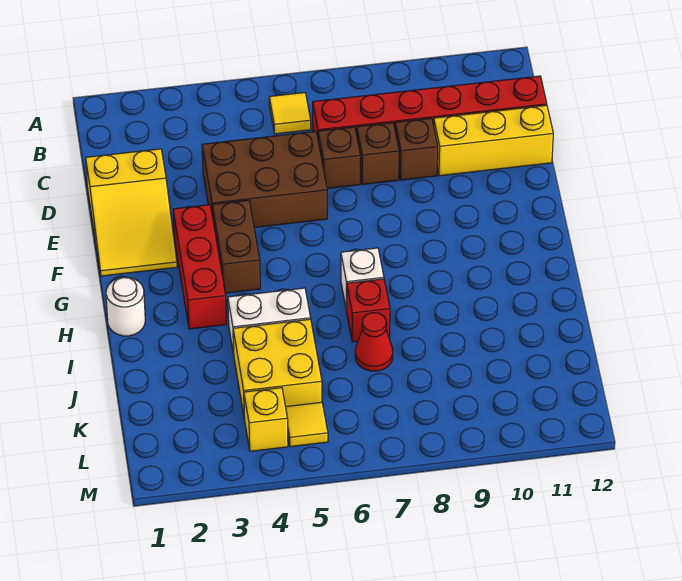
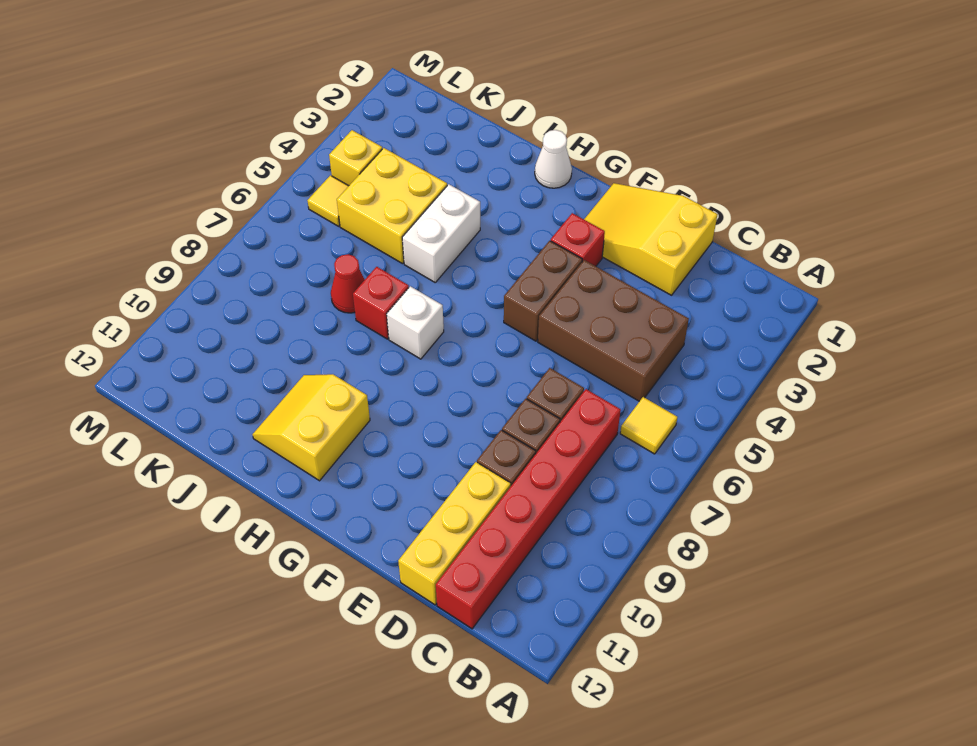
brown 2x3 brick [202,131,327,227] -> brown 2x3 brick turned to [538,260,689,401]
red 1x3 brick [173,205,226,329] -> red 1x1 brick [551,213,605,266]
brown 1x2 brick [212,200,260,293] -> brown 1x2 brick turned to [504,241,582,341]
white 1x1 round brick [106,277,145,336] -> white 1x1 cone [535,130,572,188]
none -> yellow 2x2 slope [253,374,370,481]

